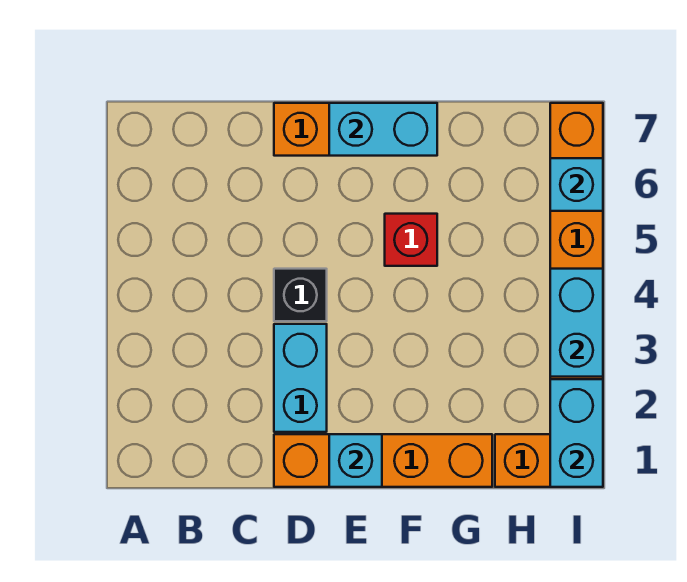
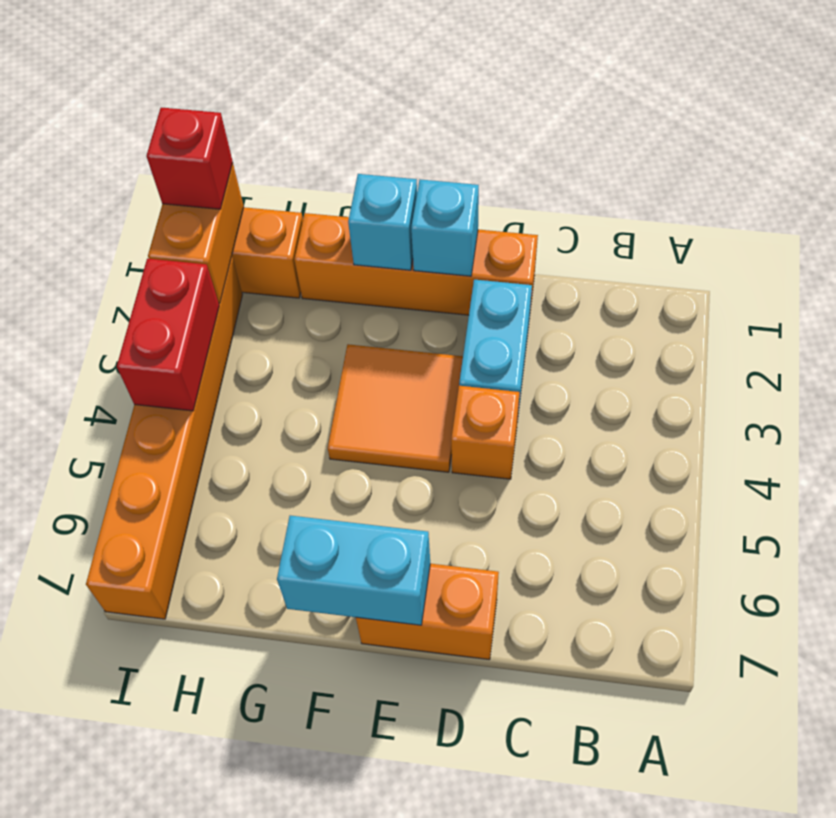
black 1x1 brick [274,269,327,321] -> orange 1x1 brick [451,386,520,479]
none -> orange 2x2 tile [328,344,463,472]
red 1x1 brick [385,214,437,266] -> red 1x1 brick moved to [146,108,233,209]
cyan 1x2 brick [550,379,603,487] -> orange 1x2 brick [148,163,244,303]
cyan 1x2 brick [550,269,603,377] -> red 1x2 brick [117,258,219,411]
cyan 1x1 brick [550,158,603,211] -> cyan 1x1 brick moved to [348,174,417,270]

